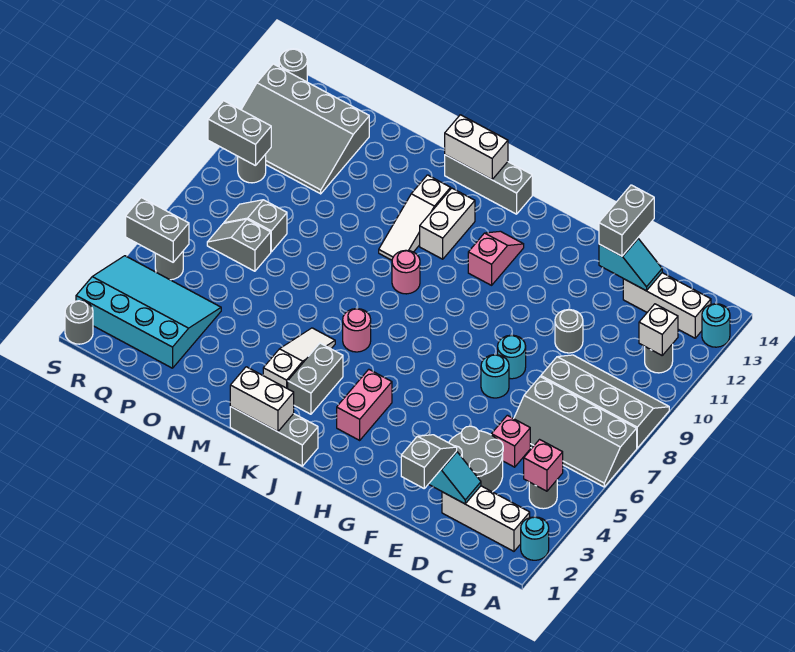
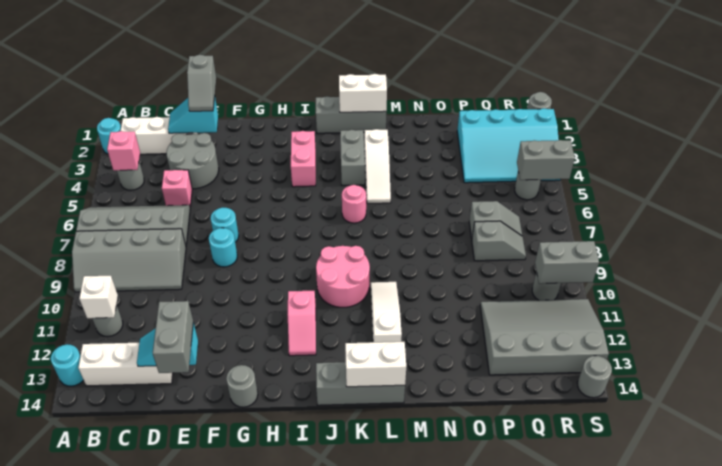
grey 1x1 round brick [555,310,583,353] -> grey 1x1 round brick moved to [226,365,258,407]
pink 1x1 round brick [392,250,420,294] -> pink 2x2 round brick [316,246,370,307]
white 1x2 brick [420,188,475,259] -> none

